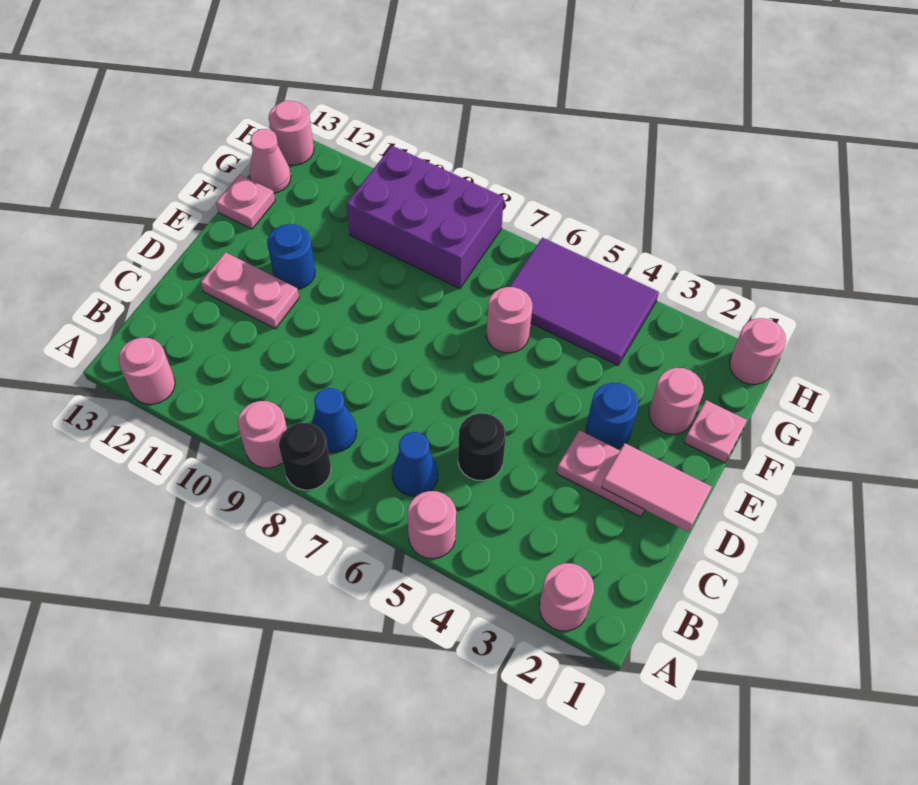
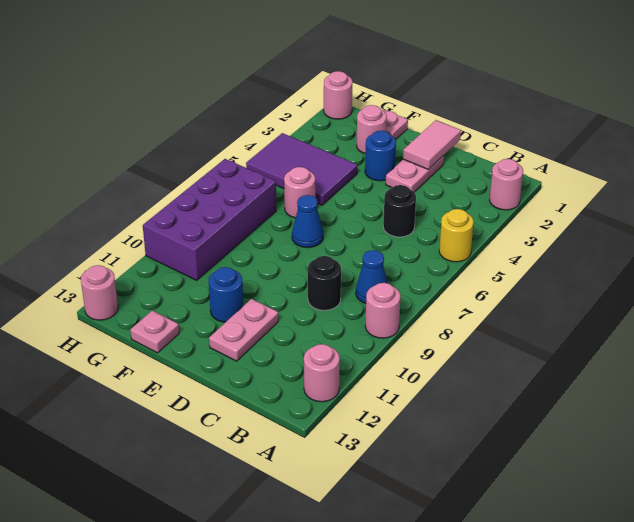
pink 1x1 round brick [408,491,456,559] -> yellow 1x1 round brick [439,209,474,262]
black 1x1 round brick [279,423,331,490] -> black 1x1 round brick moved to [308,256,341,310]
blue 1x1 cone [392,432,438,496] -> blue 1x1 cone moved to [292,195,323,248]
purple 2x3 tile [509,238,659,365] -> purple 2x3 tile turned to [246,133,357,205]
purple 2x3 brick [346,146,504,289] -> purple 2x4 brick [143,159,276,280]
pink 1x1 cone [250,129,291,193] -> none

